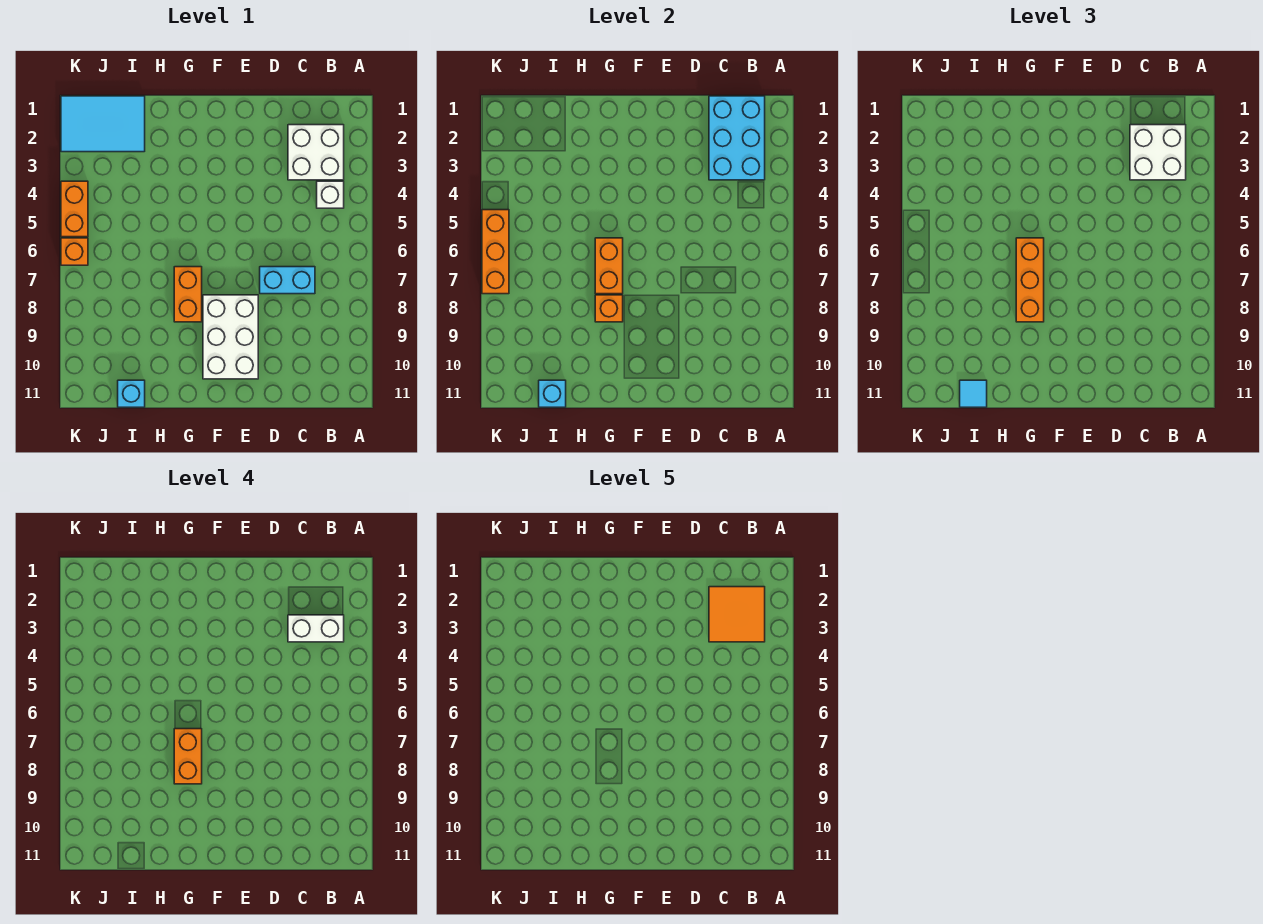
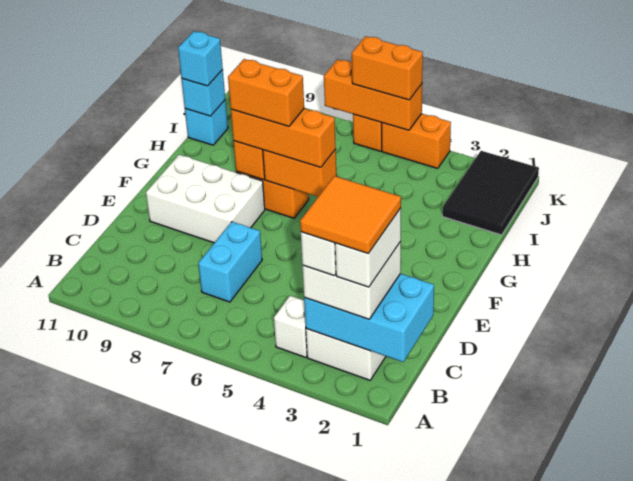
none -> white 1x2 brick [335,208,401,287]
cyan 2x3 tile [61,96,145,152] -> black 2x3 tile [442,151,539,235]
cyan 1x1 tile [960,380,987,407] -> cyan 1x1 brick [178,31,223,86]
none -> orange 1x2 brick [352,36,423,100]

